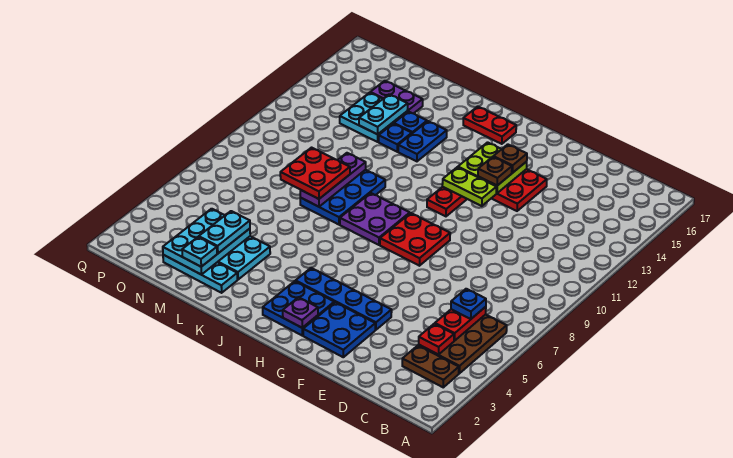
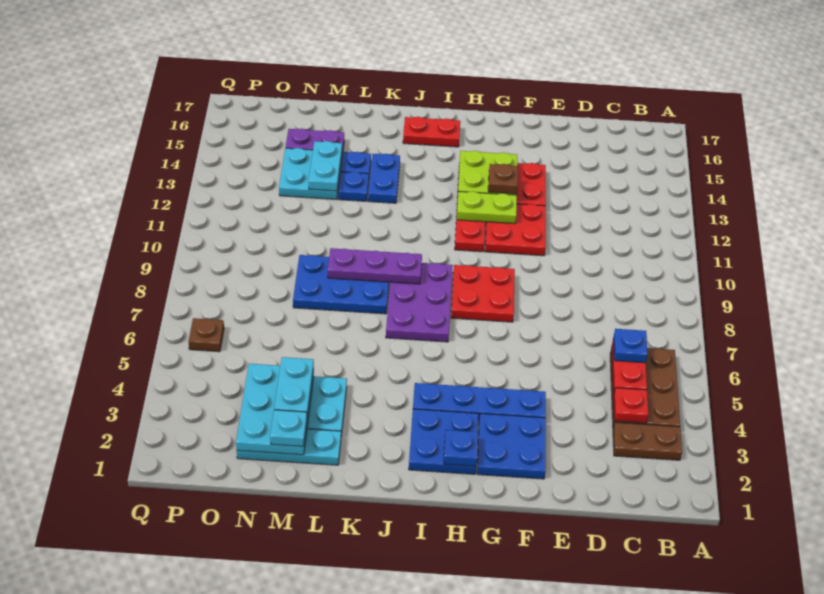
brown 1x1 plate [493,144,527,173] -> brown 1x1 plate moved to [188,318,224,352]
purple 1x1 plate [283,297,318,328] -> blue 1x1 plate [444,430,478,466]
purple 2x2 plate [340,193,410,245] -> purple 2x3 plate [386,263,453,342]
blue 2x3 plate [300,170,385,225] -> blue 2x3 plate turned to [293,255,389,314]
purple 1x3 plate [300,153,366,207] -> purple 1x3 plate turned to [328,248,422,284]
red 2x2 plate [280,148,350,199] -> red 2x2 plate moved to [485,204,546,256]

